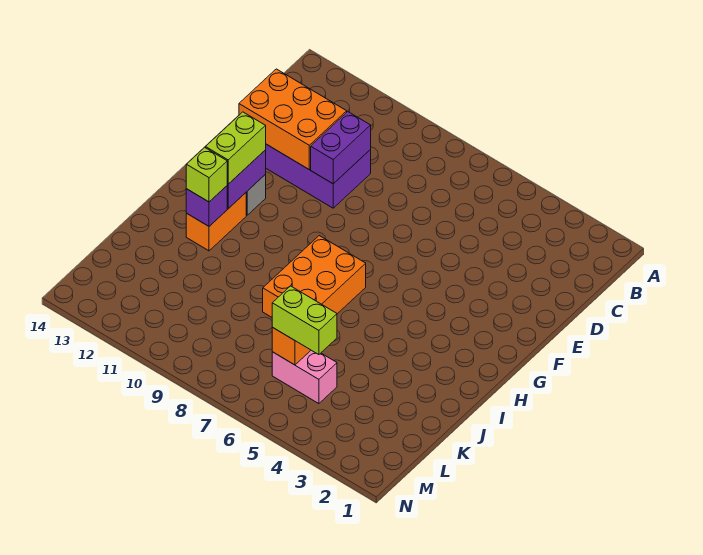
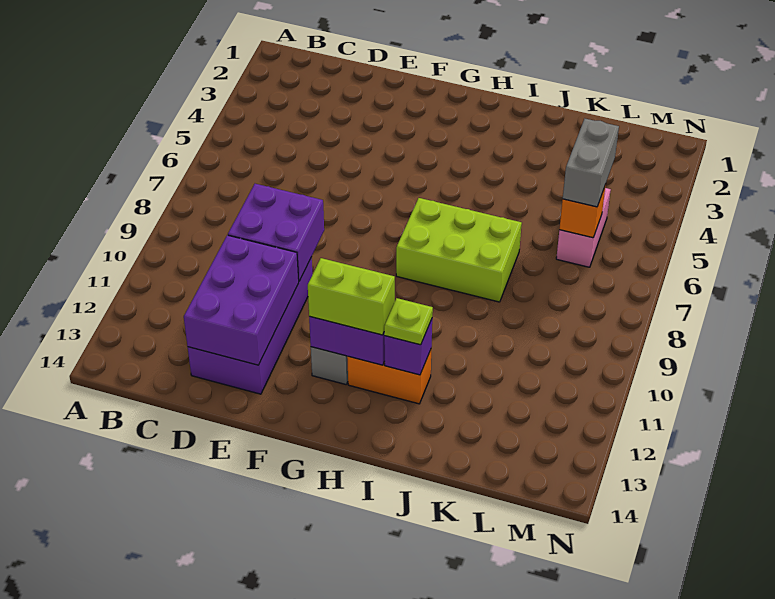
purple 1x2 brick [311,112,371,184] -> purple 2x2 brick [228,184,324,281]
orange 2x3 brick [239,69,347,170] -> purple 2x3 brick [184,235,299,365]
orange 2x3 brick [263,236,366,317] -> lime 2x3 brick [396,198,522,302]
lime 1x1 brick [186,147,227,202] -> lime 1x1 plate [384,298,433,345]
lime 1x2 brick [272,286,337,355] -> grey 1x2 brick [563,119,619,207]

